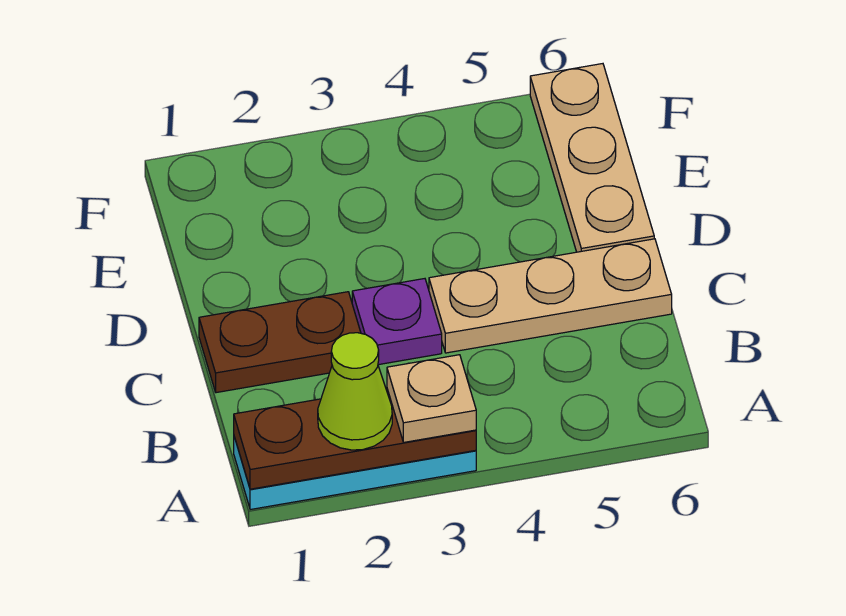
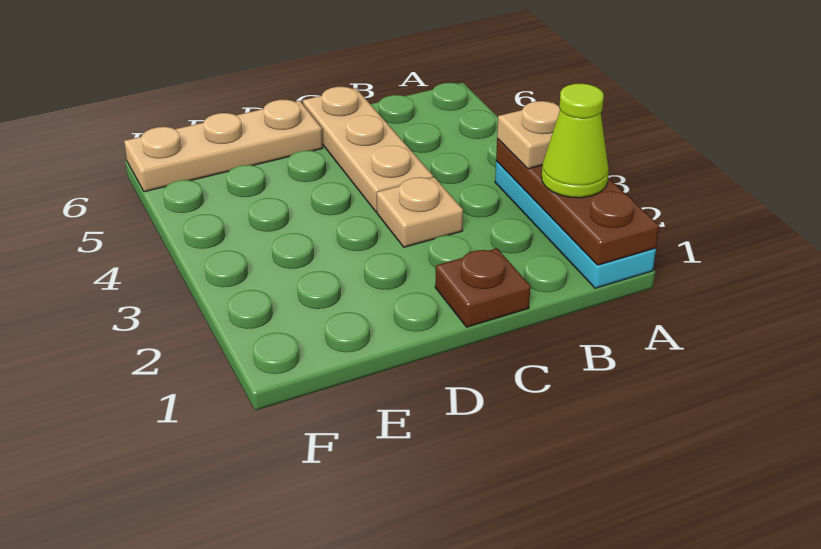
brown 1x2 plate [199,292,361,393] -> brown 1x1 plate [435,248,530,327]
purple 1x1 plate [352,279,442,365] -> tan 1x1 plate [377,177,463,247]

